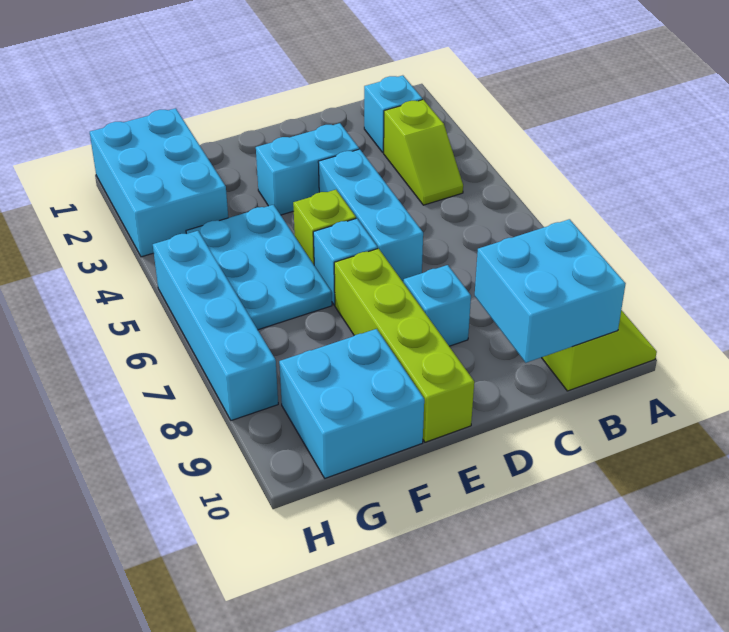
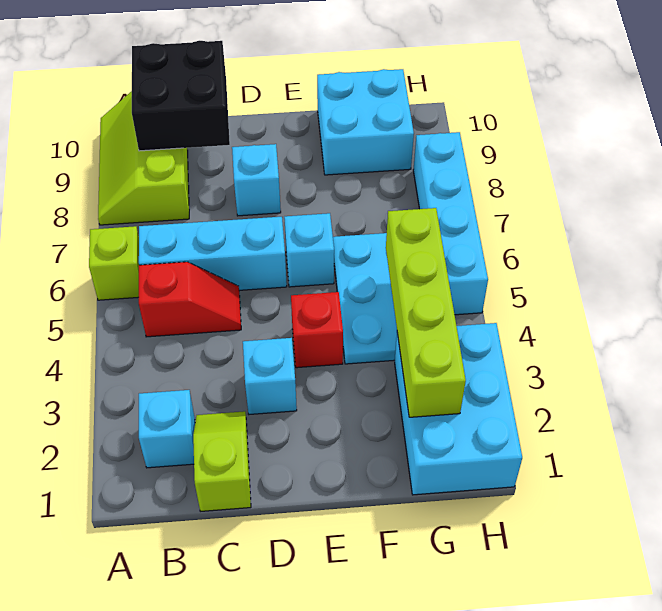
lime 1x2 slope [384,100,463,205] -> lime 1x2 slope moved to [193,411,251,511]
none -> red 1x2 slope [139,262,241,337]
cyan 2x2 brick [475,219,626,363] -> black 2x2 brick [132,41,230,151]
cyan 1x2 brick [256,123,359,215] -> cyan 1x1 brick [243,338,297,414]
cyan 1x3 brick [318,149,423,281] -> cyan 1x3 brick turned to [139,217,287,290]
none -> red 1x1 brick [291,292,343,368]
lime 1x1 brick [293,190,356,264] -> lime 1x1 brick moved to [89,226,139,300]
lime 1x4 brick [334,249,474,442] -> lime 1x4 brick moved to [386,208,466,417]

